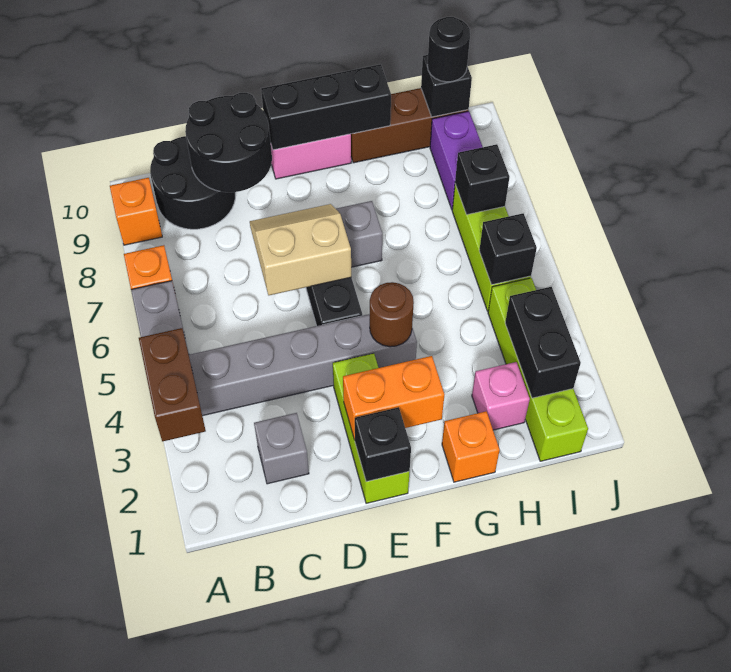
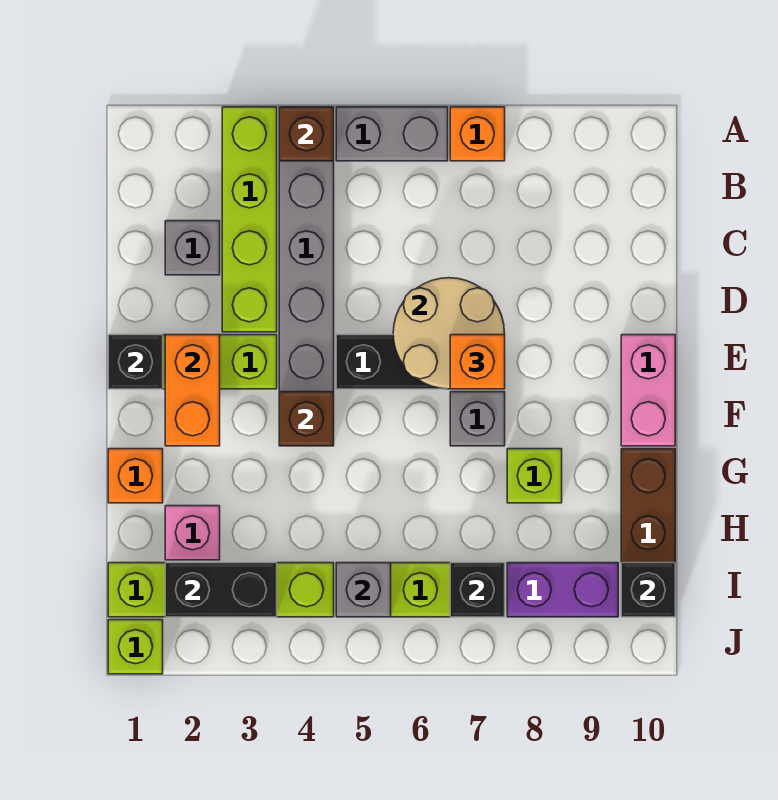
none -> lime 1x4 brick [222,107,277,332]
brown 1x2 brick [139,328,206,441] -> brown 1x1 brick [279,107,334,161]
orange 1x1 brick [110,178,162,245] -> orange 1x1 brick moved to [450,335,505,389]
black 2x2 round brick [150,136,235,229] -> none
black 2x2 round brick [185,93,272,192] -> none
tan 2x2 slope [250,204,351,295] -> tan 2x2 round brick [393,278,505,389]
black 1x3 brick [261,64,391,150] -> none
brown 1x1 round brick [370,282,414,347] -> brown 1x1 brick [279,392,334,446]
none -> lime 1x1 brick [507,449,562,503]
black 1x1 brick [479,213,537,285] -> grey 1x1 brick [336,563,391,617]
black 1x1 round brick [427,17,470,82] -> none
none -> lime 1x1 brick [108,620,163,674]

